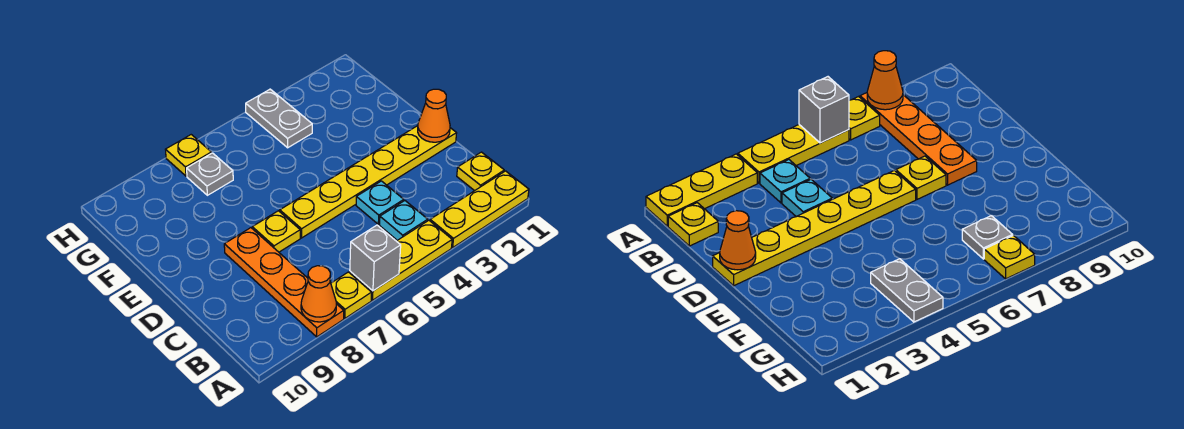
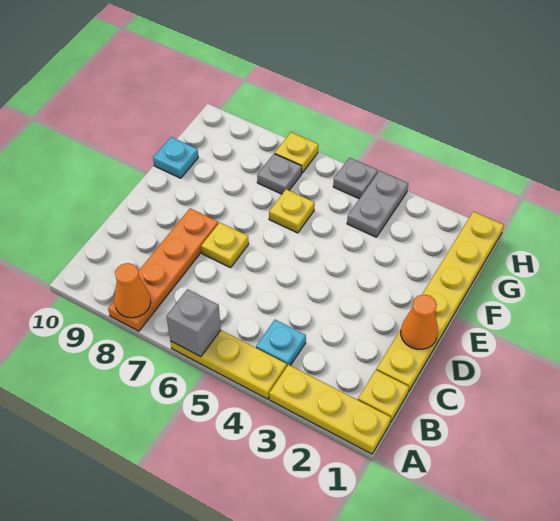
yellow 1x1 plate [331,272,372,318] -> yellow 1x1 plate moved to [269,189,315,233]
cyan 1x1 plate [356,181,404,224] -> cyan 1x1 plate moved to [153,137,198,178]
yellow 1x6 plate [280,126,457,238] -> yellow 1x6 plate turned to [376,211,504,392]
none -> grey 1x1 plate [333,158,378,199]

